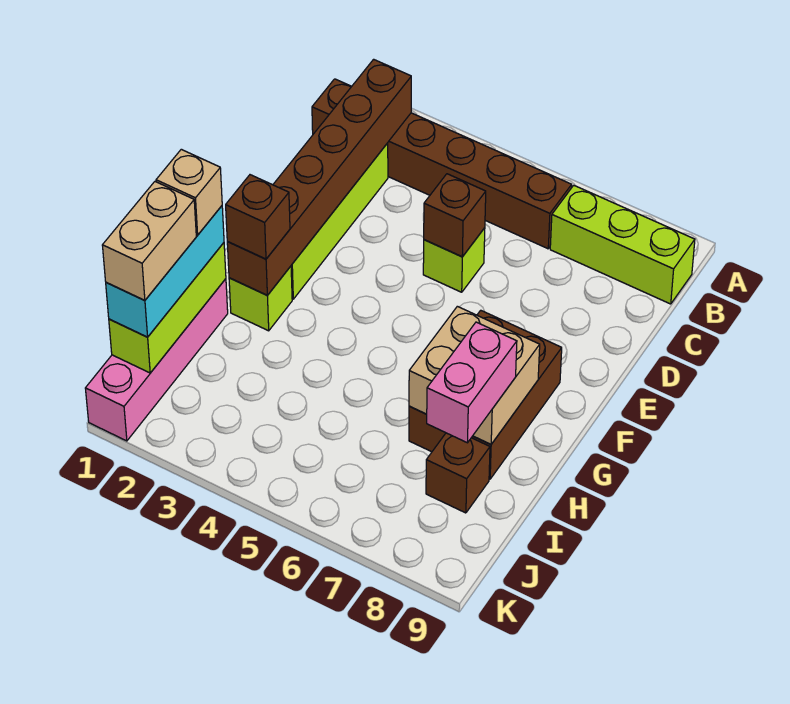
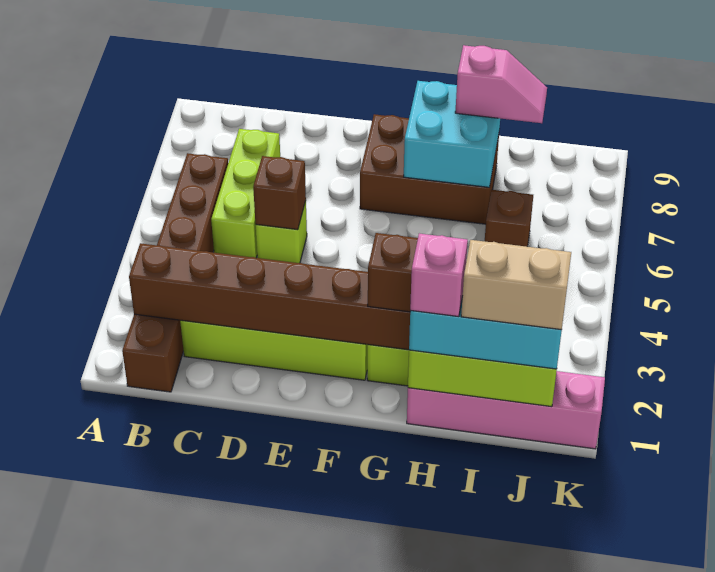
lime 1x3 brick [550,185,695,304] -> lime 1x3 brick moved to [211,129,280,258]
tan 2x2 brick [409,306,540,444] -> cyan 2x2 brick [404,81,500,187]
tan 1x1 brick [156,149,222,235] -> pink 1x1 brick [410,233,468,317]
pink 1x2 brick [427,322,517,443] -> pink 1x2 slope [455,45,547,123]
brown 1x1 brick [426,433,490,513] -> brown 1x1 brick moved to [485,190,533,247]

